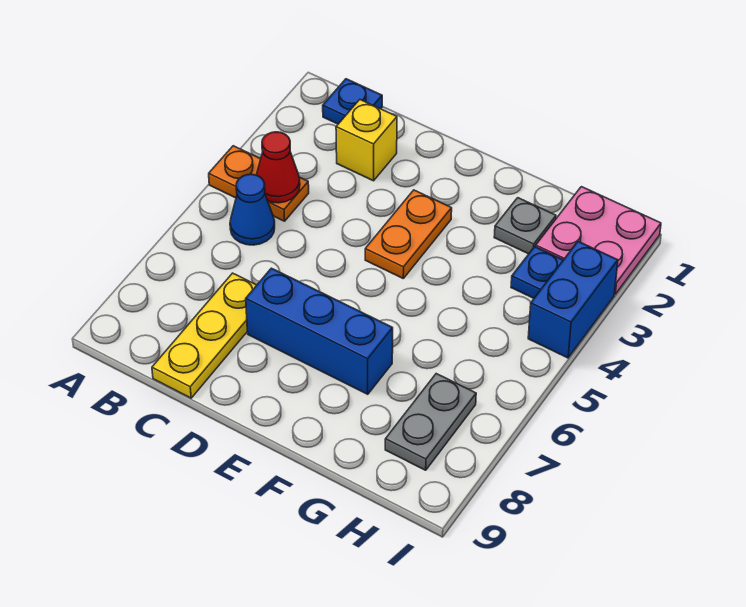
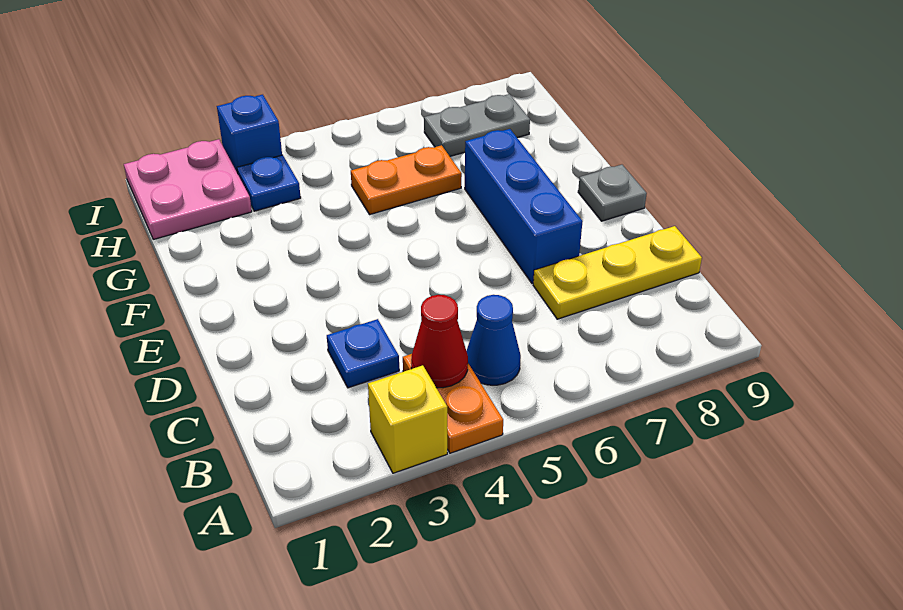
blue 1x1 plate [323,79,382,124] -> blue 1x1 plate moved to [327,319,399,388]
yellow 1x1 brick [336,100,397,181] -> yellow 1x1 brick moved to [368,365,447,473]
orange 1x2 plate [365,190,452,278] -> orange 1x2 plate moved to [351,145,462,215]
grey 1x1 plate [494,198,556,254] -> grey 1x1 plate moved to [578,165,647,221]
blue 1x2 brick [528,241,618,358] -> blue 1x1 brick [217,95,282,173]

